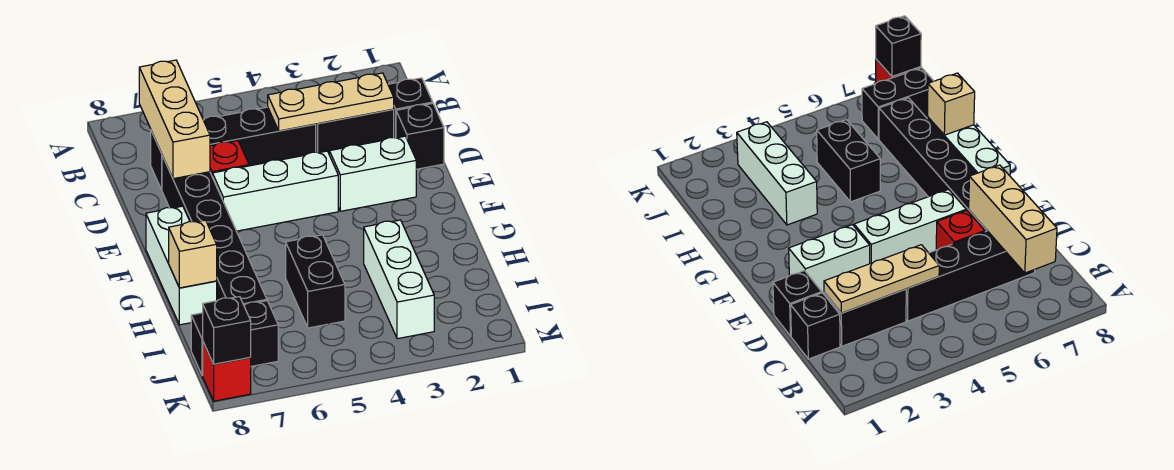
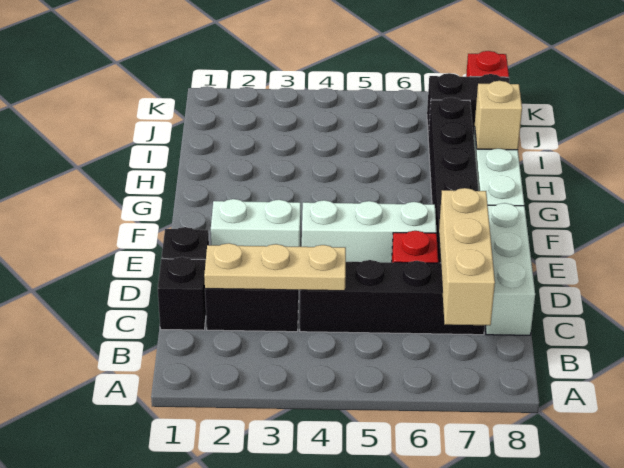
white 1x3 brick [364,220,434,339] -> white 1x3 brick moved to [485,203,535,335]
black 1x2 brick [286,235,345,328] -> none
black 1x1 brick [203,297,251,364] -> none

